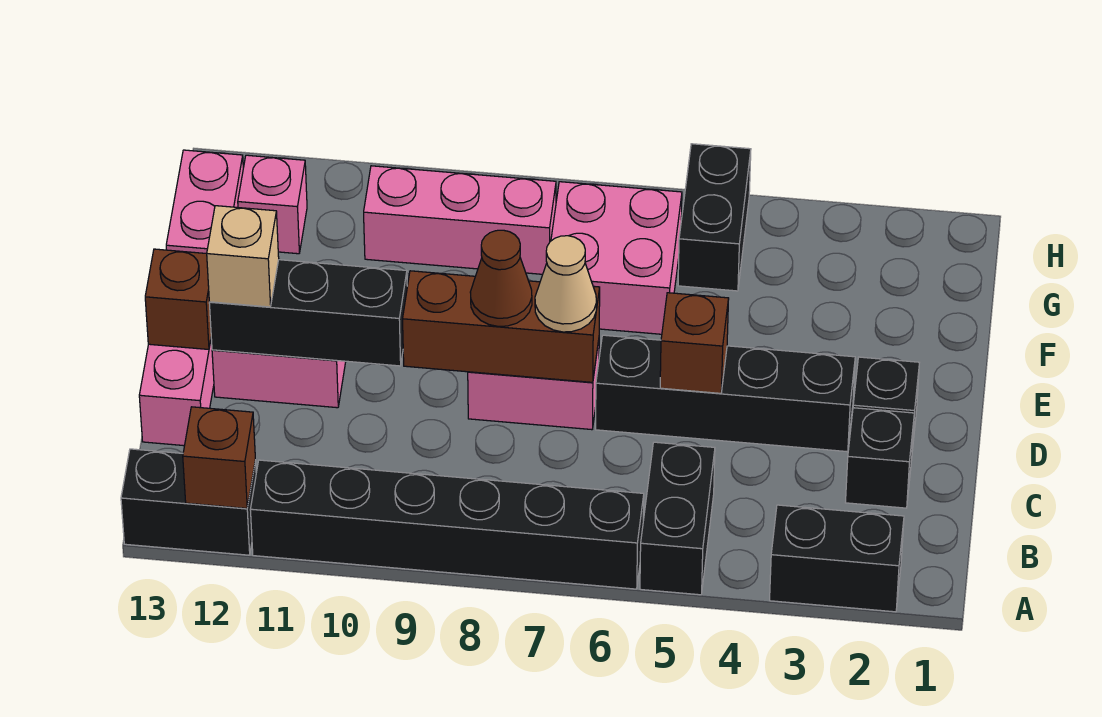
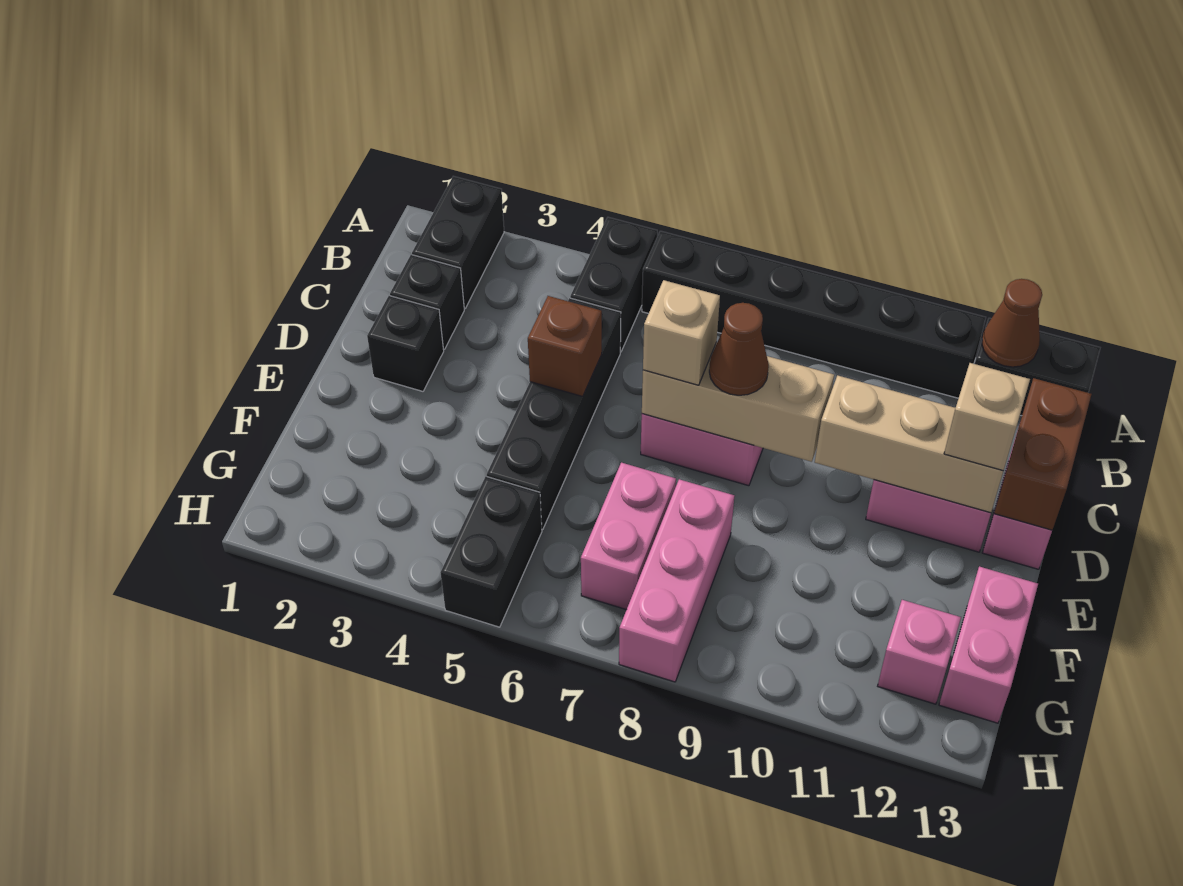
black 1x2 brick [770,505,904,612] -> black 1x2 brick turned to [412,176,504,308]
brown 1x1 brick [183,407,255,508] -> brown 1x1 cone [982,279,1042,367]
black 1x4 brick [596,335,855,452] -> black 1x4 brick turned to [487,298,621,529]
brown 1x3 brick [403,271,600,382] -> tan 1x3 brick [642,342,834,462]
tan 1x1 cone [535,236,596,332] -> tan 1x1 brick [643,280,720,385]
black 1x3 brick [209,260,407,366] -> tan 1x3 brick [815,375,1003,513]
brown 1x1 brick [145,249,211,350] -> brown 1x2 brick [994,378,1092,530]
pink 2x2 brick [551,182,682,334] -> pink 1x2 brick [581,463,676,610]
pink 1x3 brick [364,166,556,274] -> pink 1x3 brick turned to [619,479,734,682]

